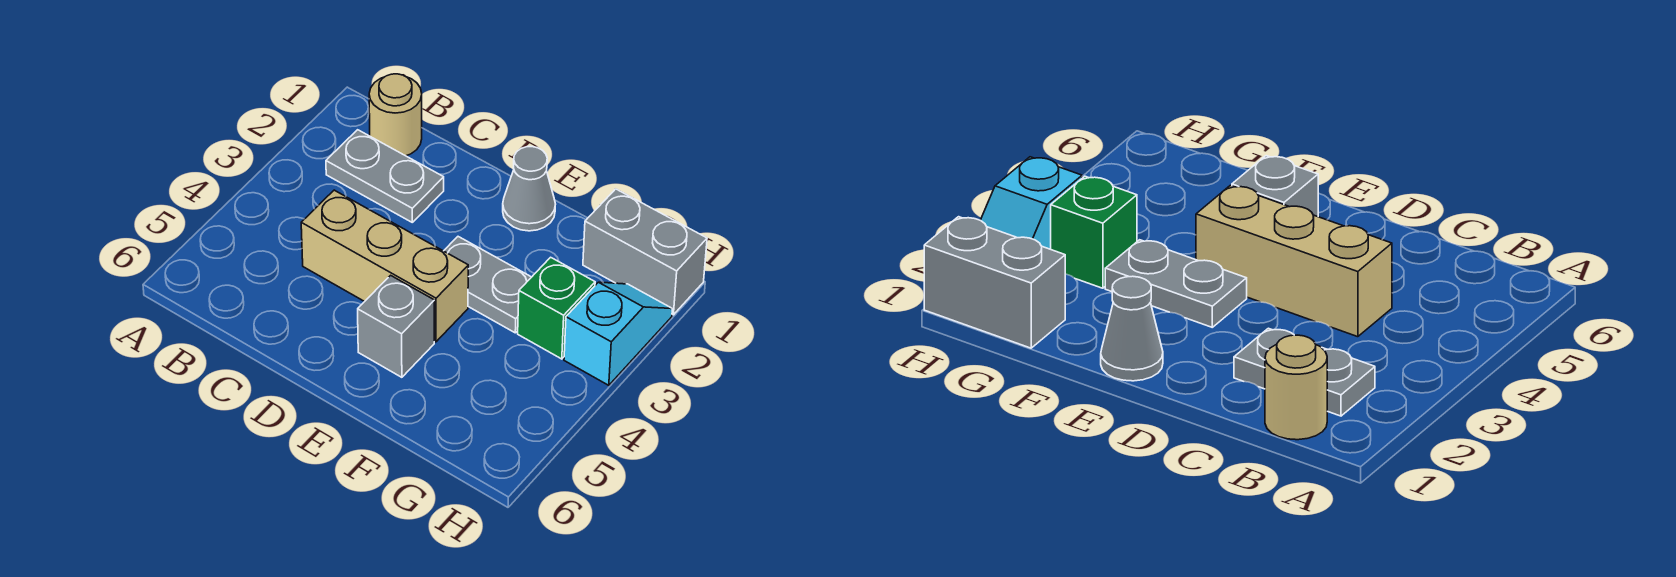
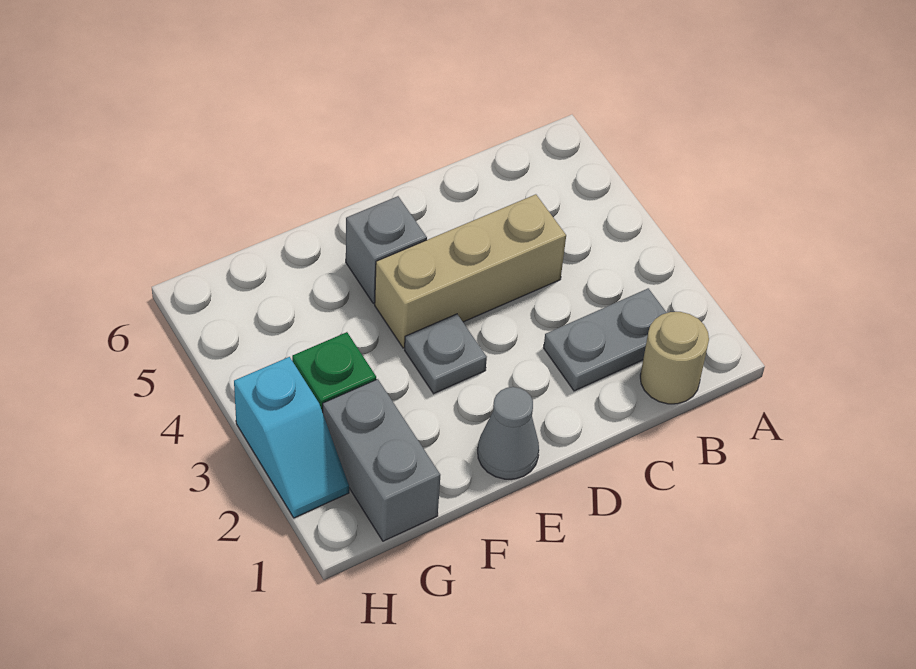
grey 1x2 plate [444,237,531,333] -> grey 1x1 plate [405,314,487,394]
grey 1x2 brick [583,189,707,315] -> grey 1x2 brick turned to [323,379,440,541]

